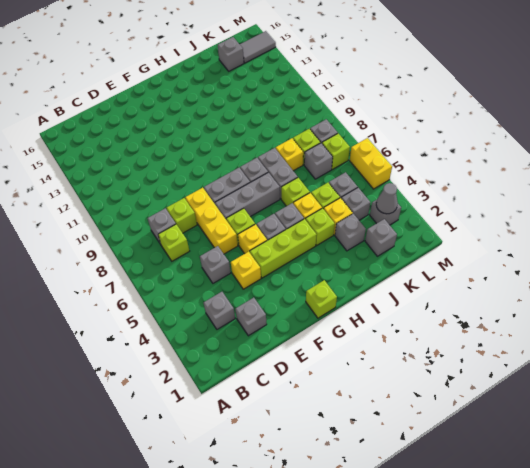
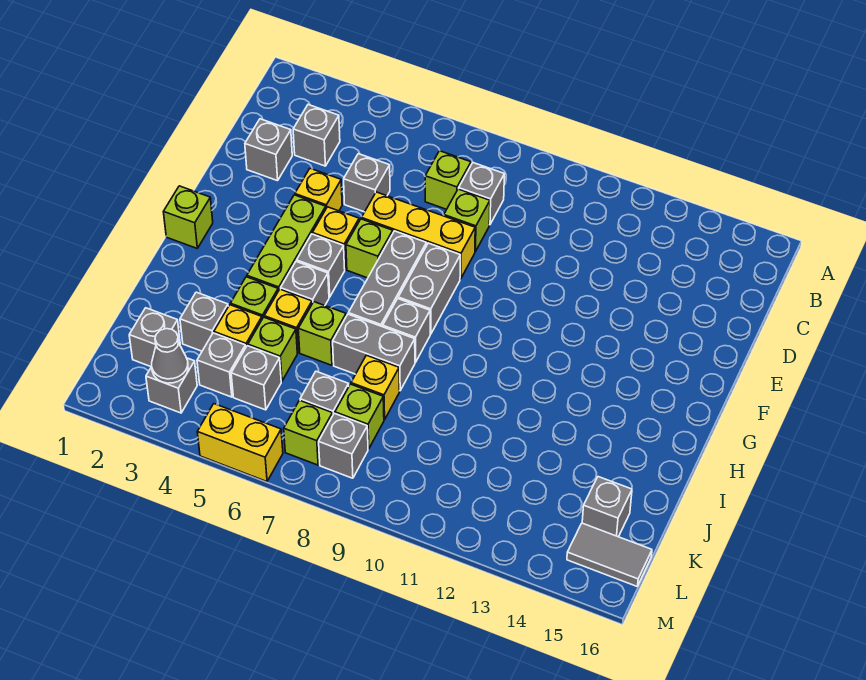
grey 1x2 tile [240,31,276,63] -> grey 1x2 tile turned to [567,523,652,586]

